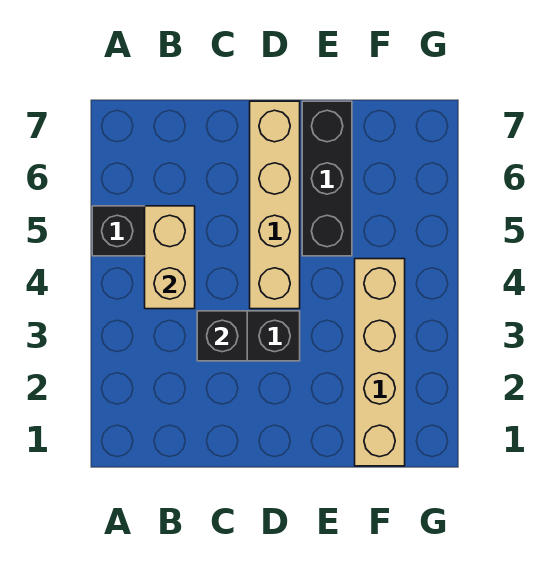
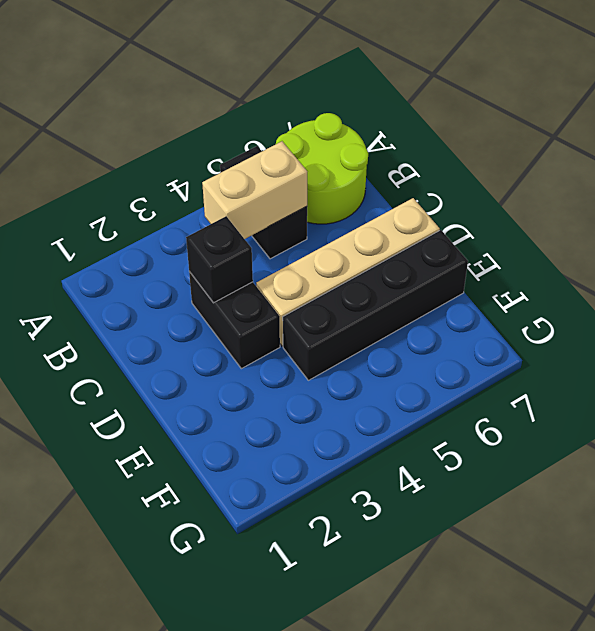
none -> lime 2x2 round brick [276,113,368,224]
black 1x3 brick [302,101,352,256] -> black 1x4 brick [283,230,468,380]
tan 1x4 brick [355,259,405,466] -> none

